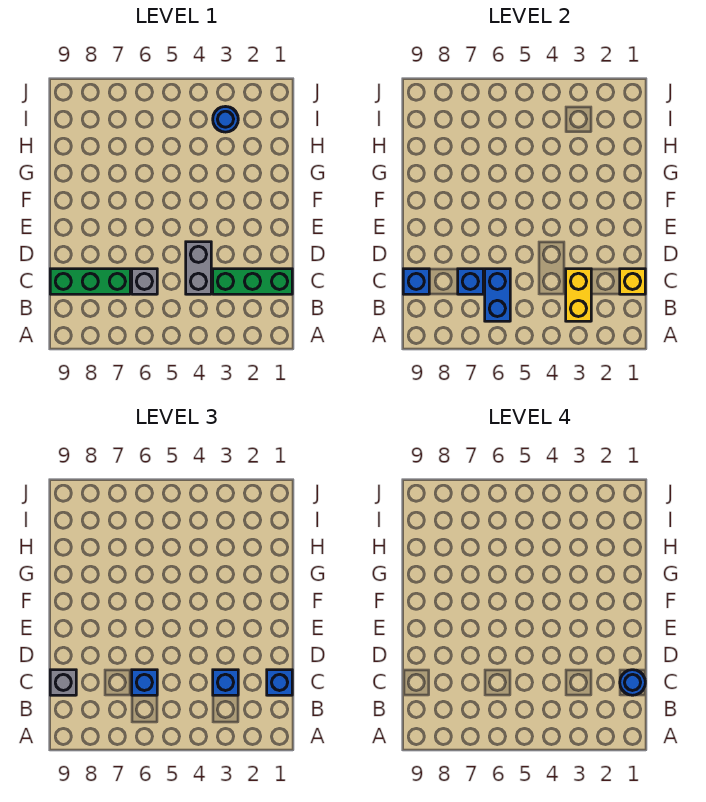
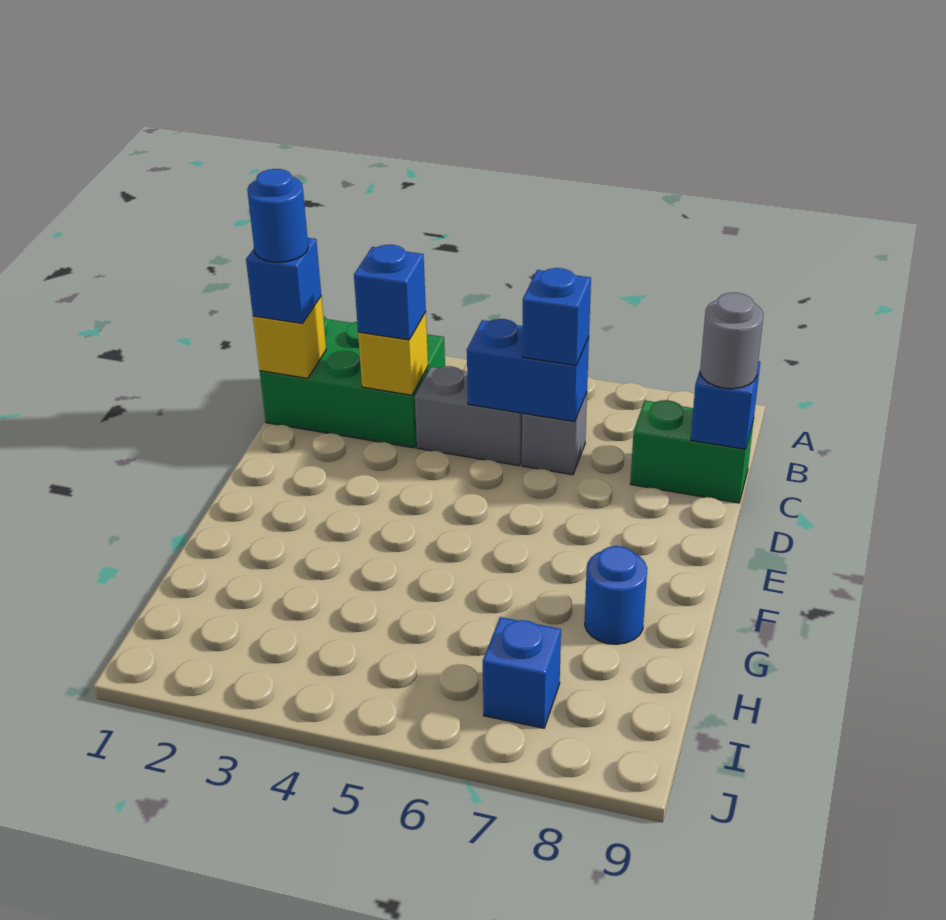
yellow 1x2 brick [566,269,591,321] -> yellow 1x1 brick [358,312,428,395]
blue 1x2 brick [485,269,510,321] -> blue 1x2 brick turned to [467,319,589,422]
green 1x3 brick [213,269,292,294] -> green 2x3 brick [260,316,445,448]
grey 1x2 brick [186,242,211,294] -> grey 1x2 brick turned to [415,366,522,466]
green 1x3 brick [50,269,130,294] -> green 1x2 brick [630,400,754,503]
blue 1x1 brick [458,269,483,294] -> blue 1x1 brick moved to [483,617,561,728]
grey 1x1 brick [50,670,76,695] -> grey 1x1 round brick [700,293,763,389]
blue 1x1 round brick [213,107,238,132] -> blue 1x1 round brick moved to [585,546,647,644]

